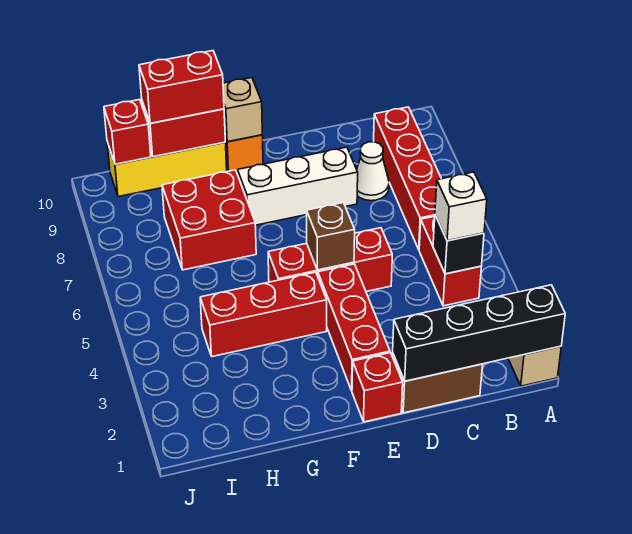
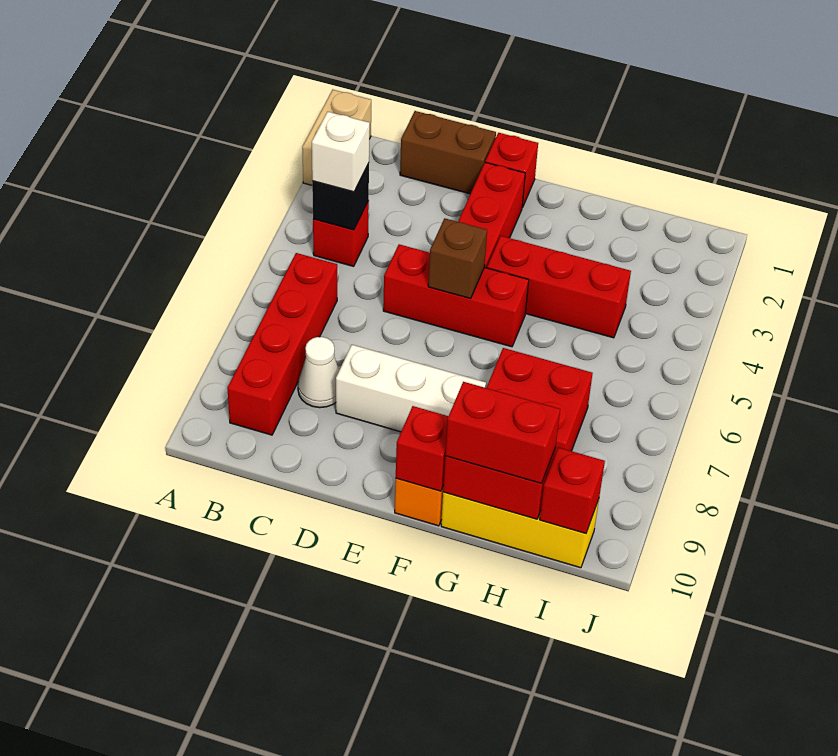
black 1x4 brick [393,285,565,381] -> none
red 1x2 brick [419,216,481,306] -> red 1x1 brick [313,201,369,266]
tan 1x1 brick [223,78,262,142] -> red 1x1 brick [396,406,448,491]

